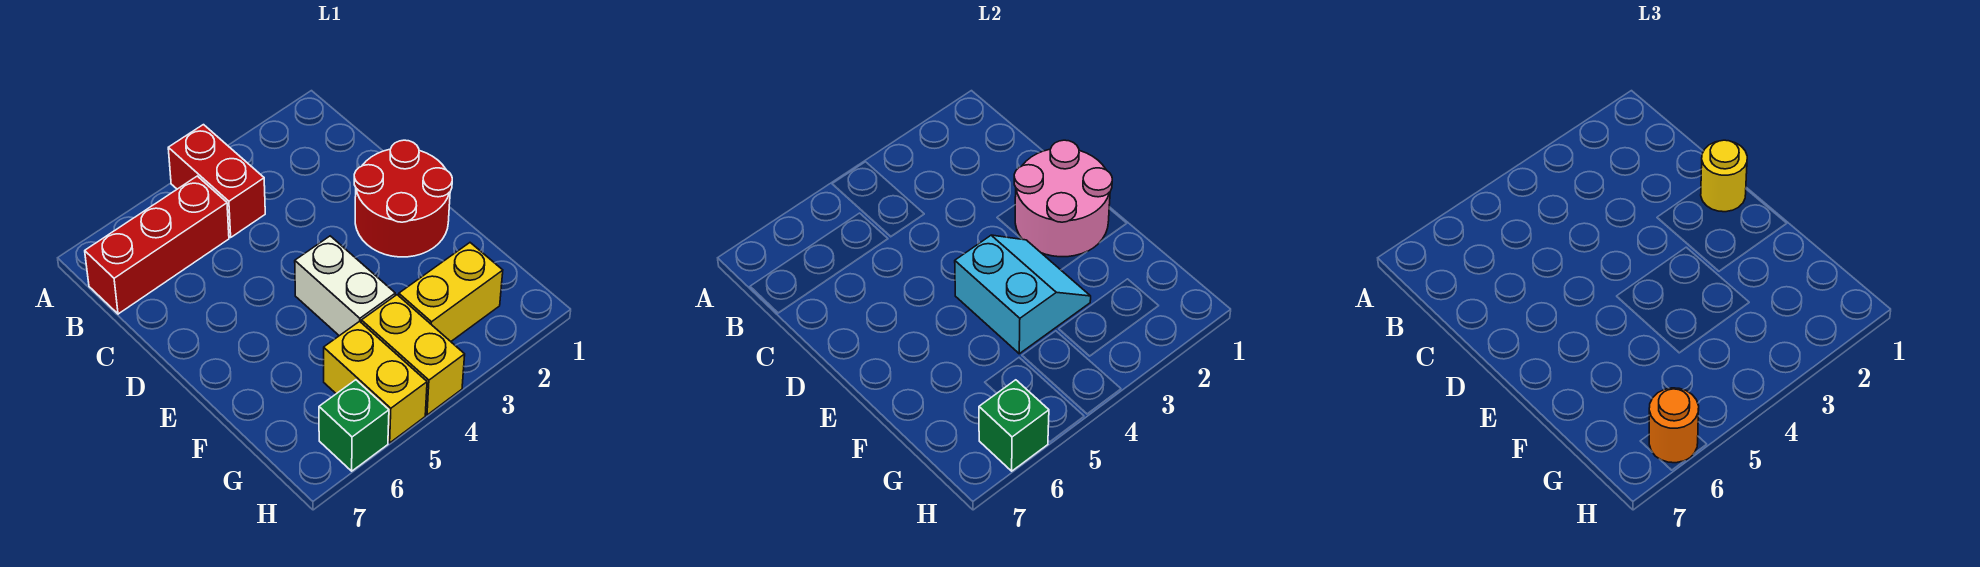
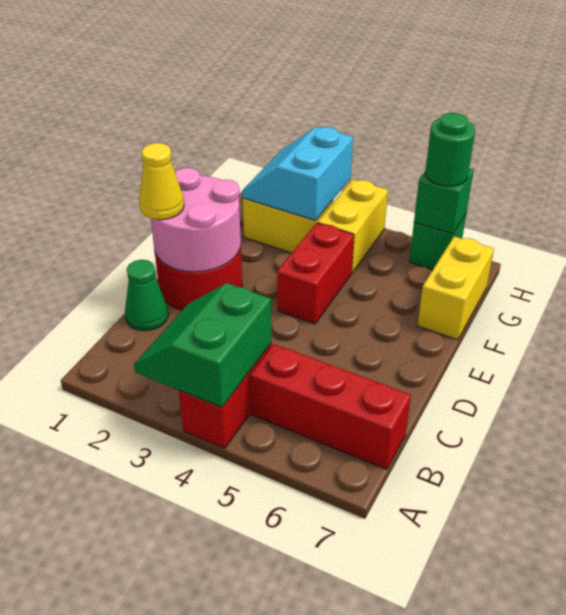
none -> green 2x2 slope [134,283,271,408]
none -> green 1x1 cone [125,260,168,330]
yellow 1x1 round brick [1701,140,1747,212] -> yellow 1x1 cone [139,143,184,220]
cyan 2x2 slope [955,235,1091,354] -> cyan 2x2 slope moved to [242,127,353,221]
white 1x2 brick [295,236,395,336] -> red 1x2 brick [277,223,354,324]
yellow 1x2 brick [324,321,427,443] -> yellow 1x2 brick moved to [417,236,494,340]
orange 1x1 round brick [1649,388,1699,463] -> green 1x1 round brick [425,113,475,186]

